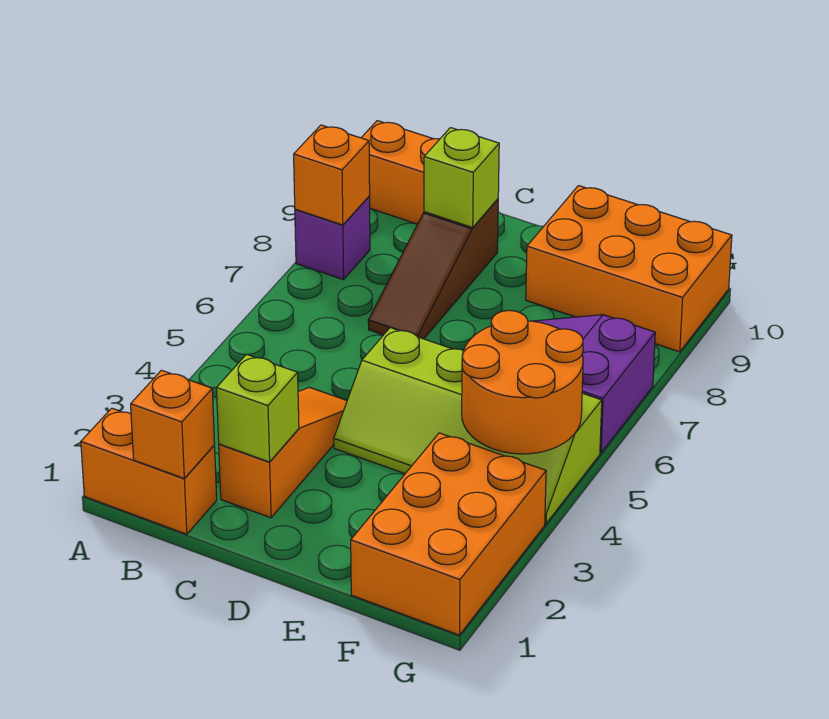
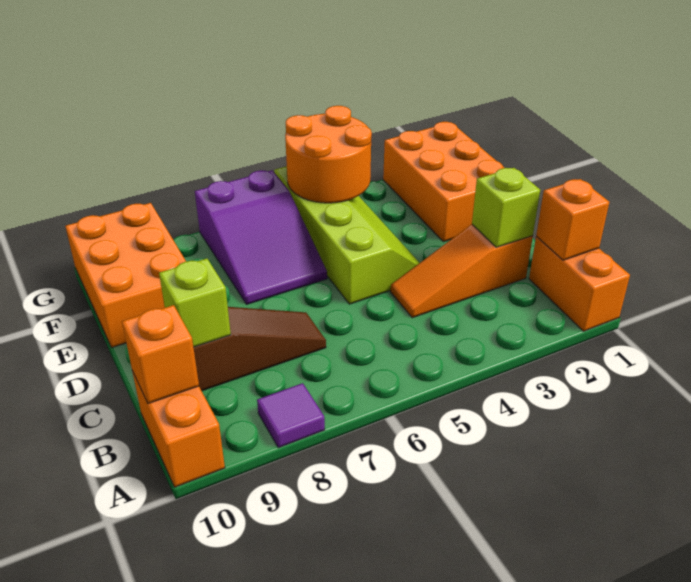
purple 1x1 brick [295,196,370,280] -> purple 1x1 tile [257,383,325,448]
orange 1x1 brick [294,125,370,225] -> orange 1x1 brick moved to [122,305,199,403]
orange 2x3 brick [351,433,546,635] -> orange 2x3 brick turned to [383,122,504,242]

